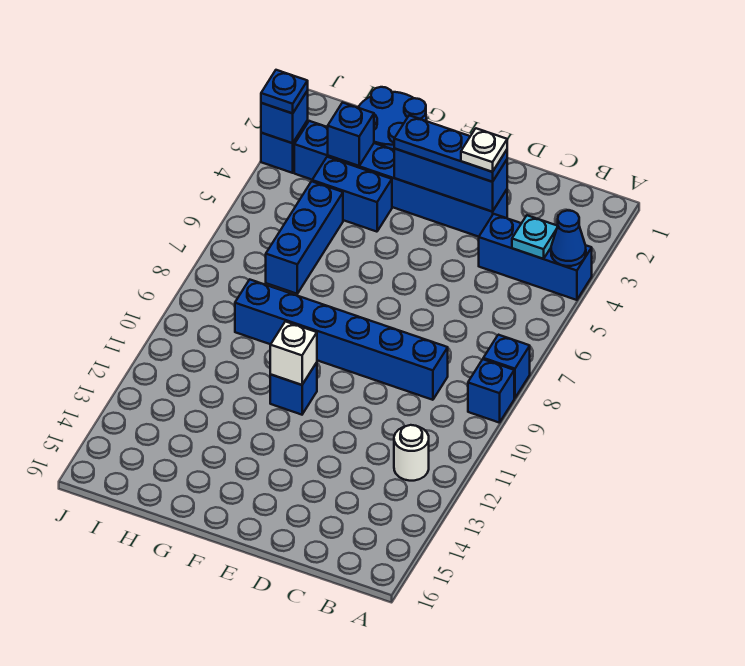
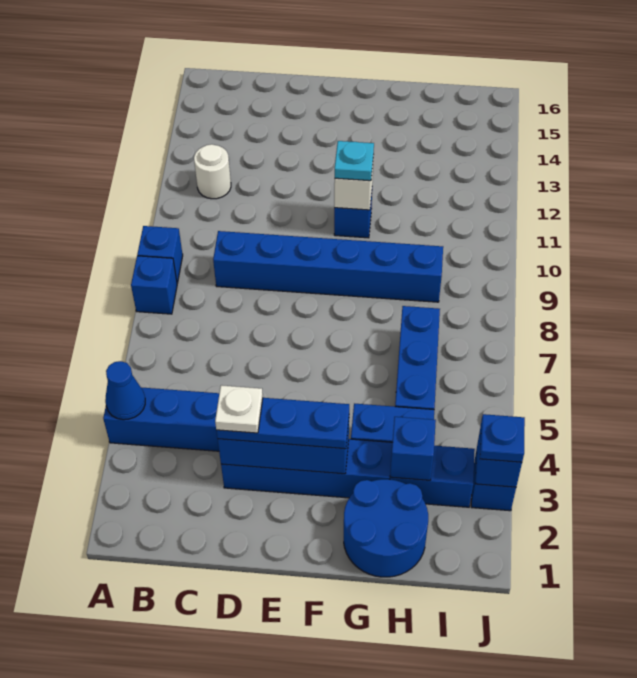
cyan 1x1 plate [512,215,558,259] -> cyan 1x1 plate moved to [335,141,374,181]

